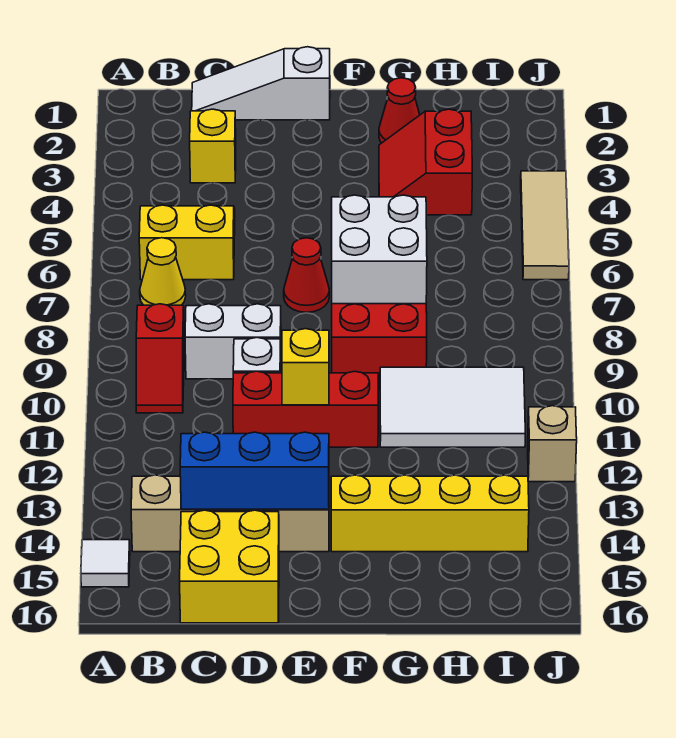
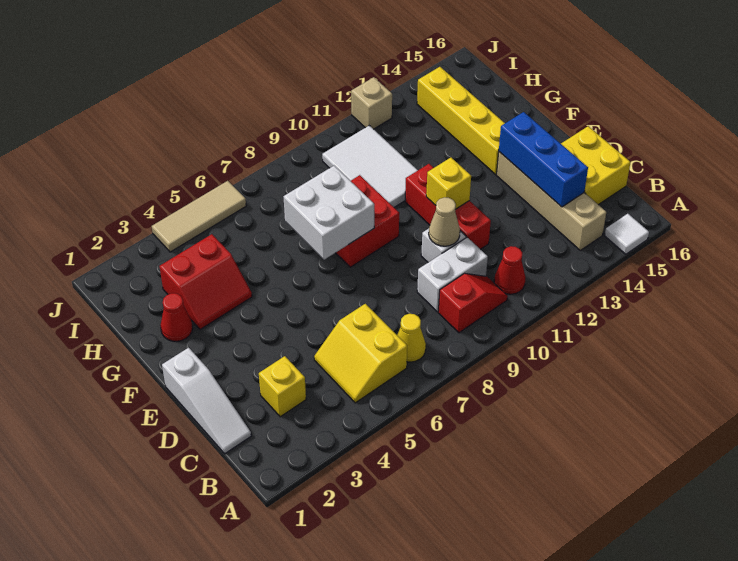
white 1x2 brick [185,304,281,379] -> white 1x2 brick turned to [417,237,488,312]
none -> tan 1x1 cone [429,197,460,246]
red 1x1 cone [284,238,329,312] -> red 1x1 cone moved to [494,246,526,294]

